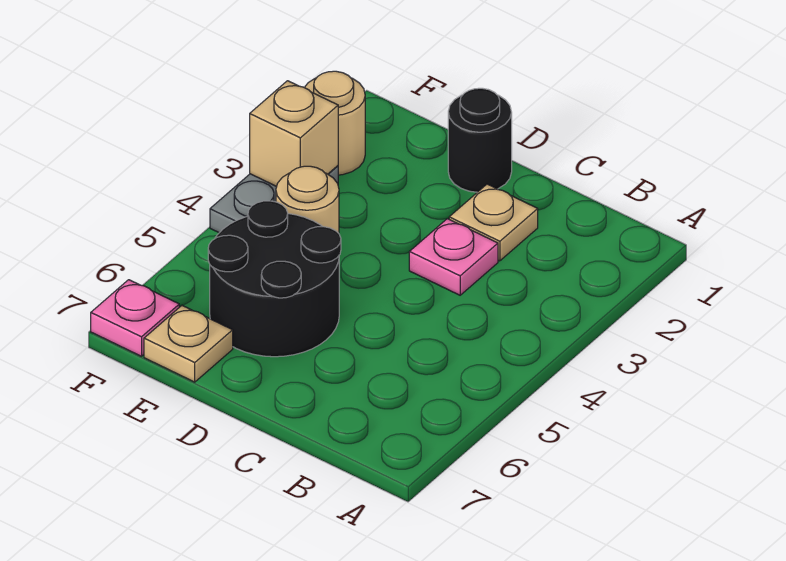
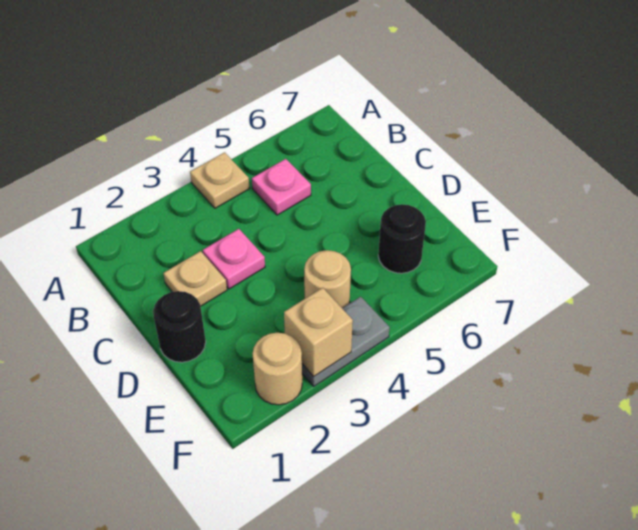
black 2x2 round brick [208,201,341,357] -> black 1x1 round brick [378,204,426,273]
tan 1x1 plate [144,306,233,382] -> tan 1x1 plate moved to [190,152,250,208]
pink 1x1 plate [91,280,179,356] -> pink 1x1 plate moved to [252,159,311,215]

